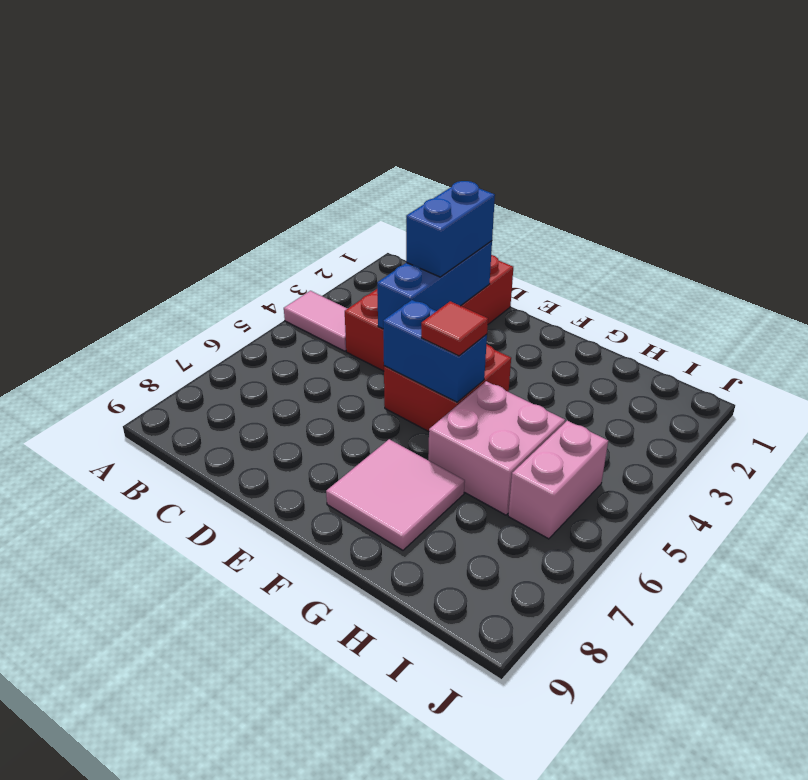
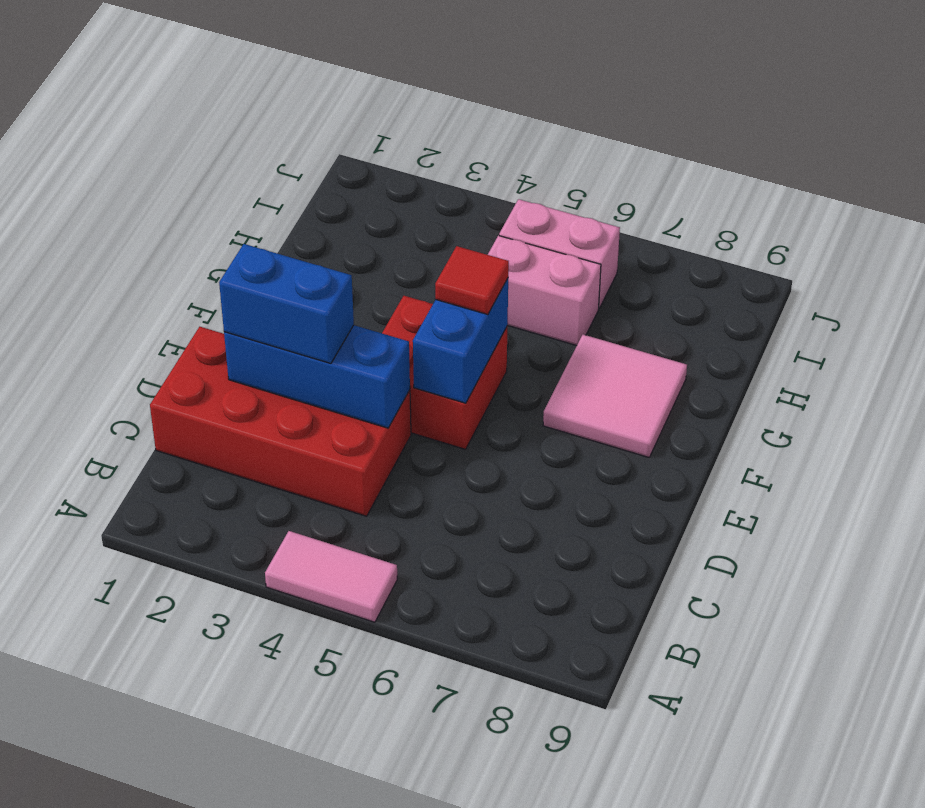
pink 1x2 tile [284,291,348,351] -> pink 1x2 tile turned to [265,531,397,622]
pink 2x2 brick [428,381,565,515] -> pink 1x2 brick [488,236,601,345]

